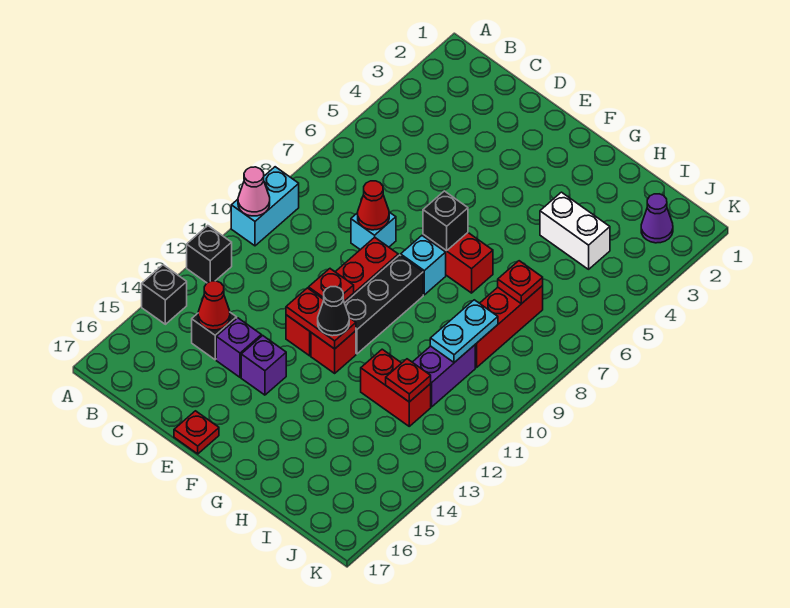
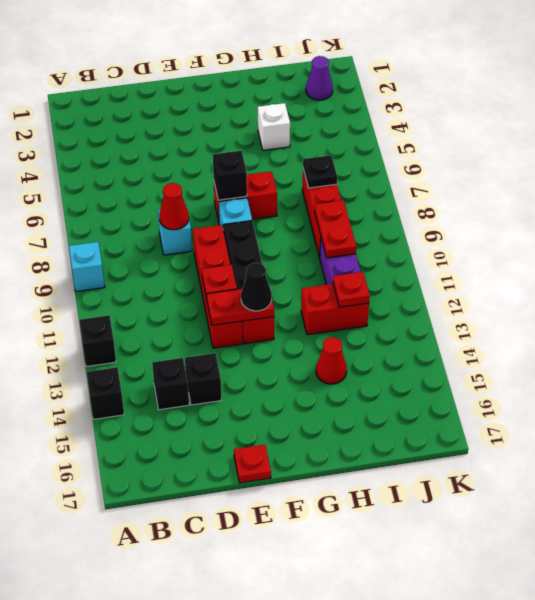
cyan 1x2 brick [231,167,299,246] -> cyan 1x1 brick [69,242,105,292]
pink 1x1 cone [238,167,270,216] -> none
red 1x1 cone [198,281,230,330] -> red 1x1 cone moved to [316,337,347,384]
purple 1x1 brick [216,318,261,377] -> black 1x1 brick [185,353,222,405]
purple 1x1 brick [241,335,286,395] -> none
white 1x2 brick [540,192,610,269] -> white 1x1 brick [258,103,290,150]
red 1x1 plate [498,261,543,304] -> black 1x1 plate [303,155,337,188]
cyan 1x2 plate [430,300,498,363] -> red 1x2 plate [315,200,356,258]

